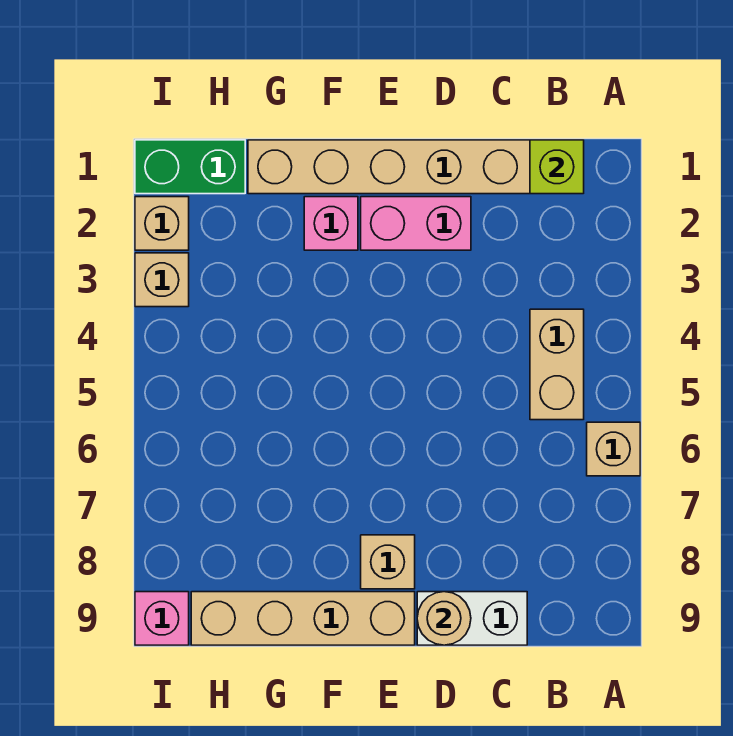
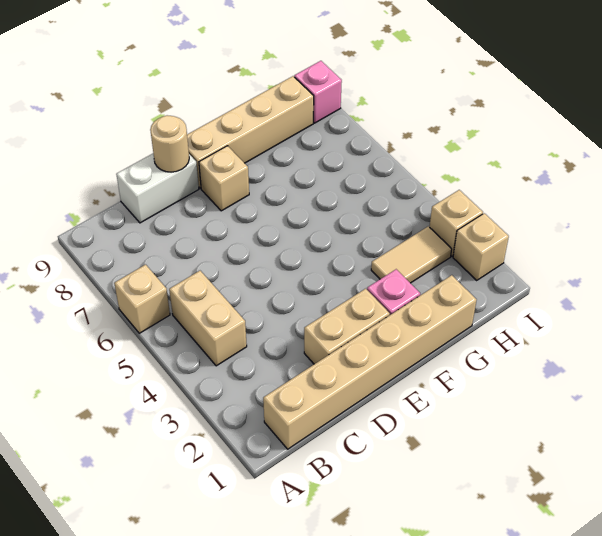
lime 1x1 brick [530,140,584,194] -> none
pink 1x2 brick [361,197,471,250] -> tan 1x2 brick [304,289,390,364]
none -> tan 1x2 tile [371,226,452,283]
green 1x2 brick [135,140,245,194] -> none

